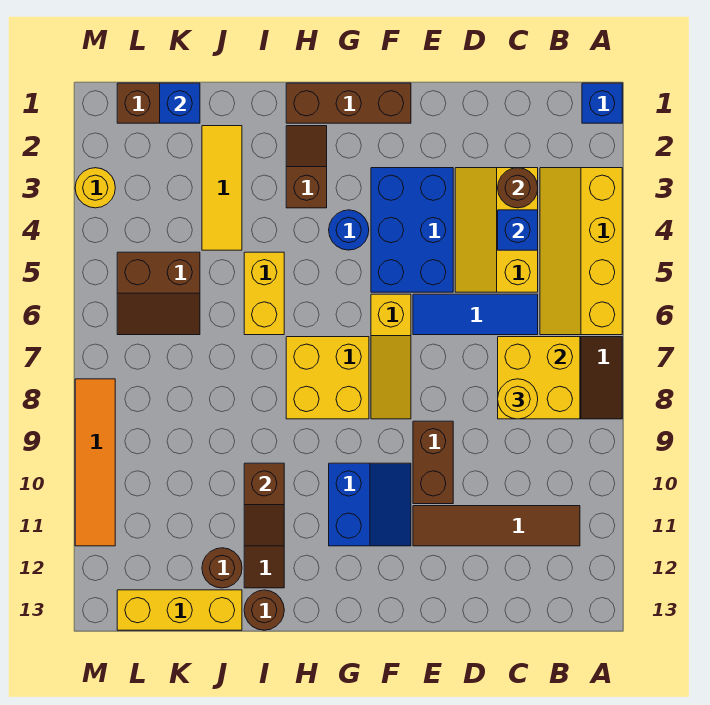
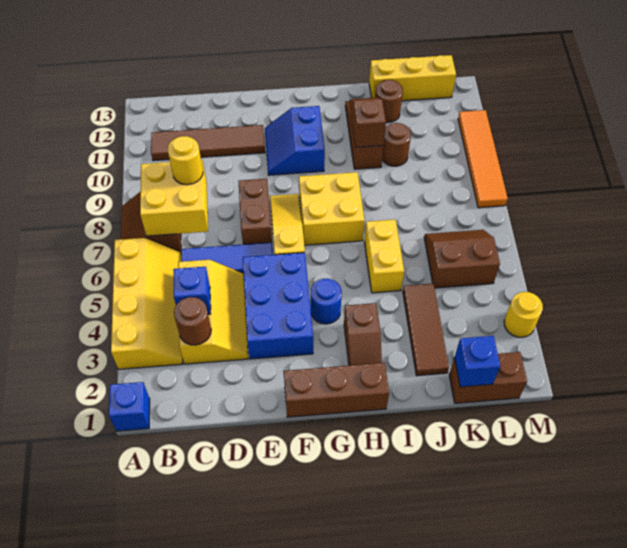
brown 1x2 brick [413,421,453,504] -> brown 1x2 brick moved to [239,179,272,244]
brown 1x1 round brick [244,590,284,630] -> brown 1x1 round brick moved to [382,123,411,166]
yellow 1x3 tile [202,126,242,250] -> brown 1x3 tile [403,283,449,376]

